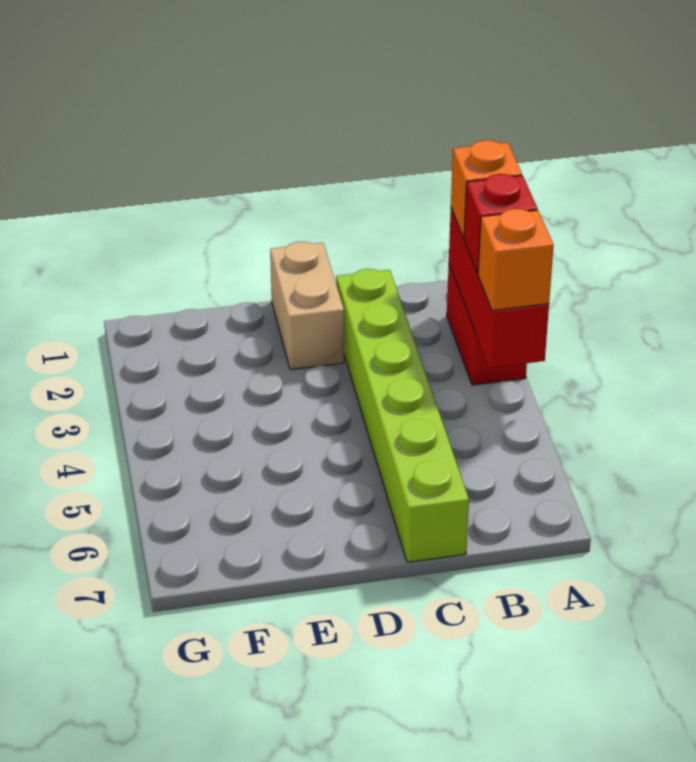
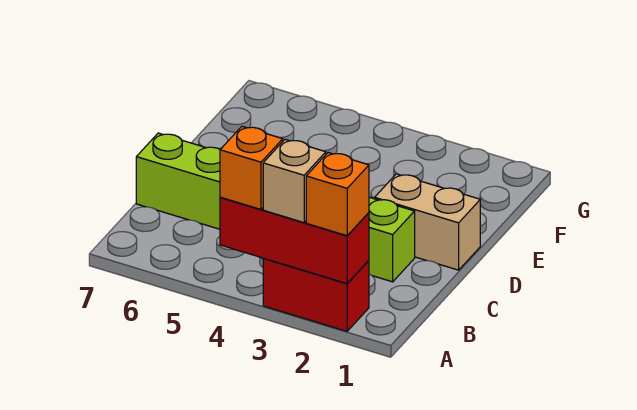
red 1x1 brick [464,174,537,274] -> tan 1x1 brick [263,140,326,223]

